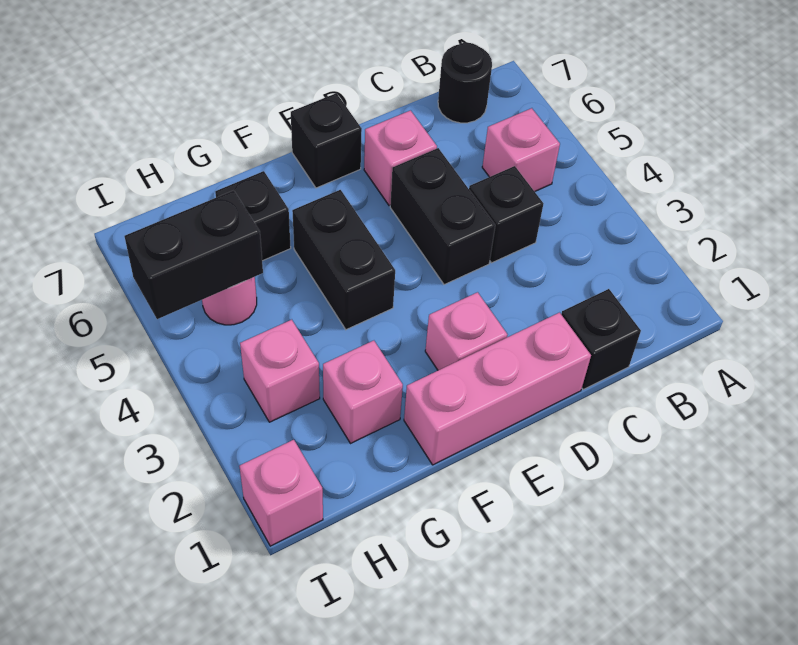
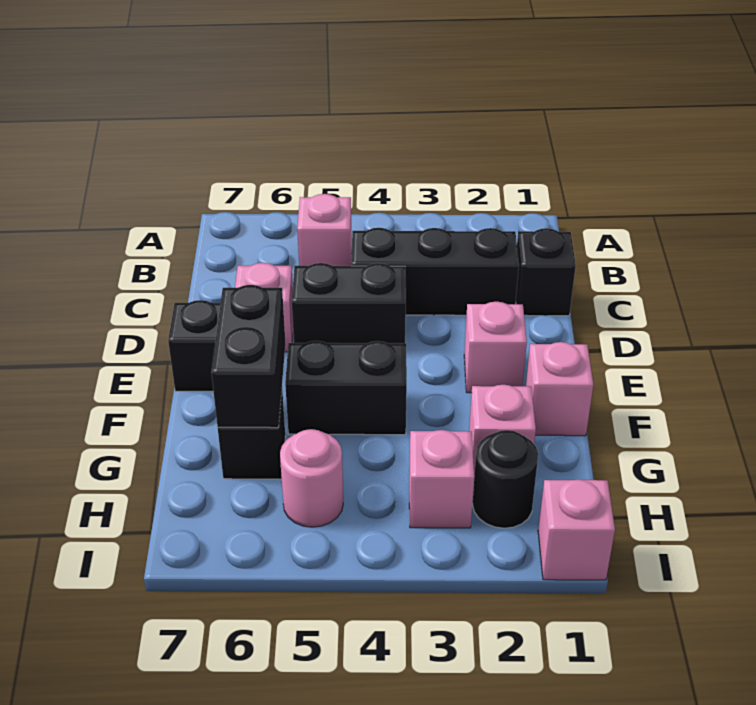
black 1x1 round brick [438,43,492,123] -> black 1x1 round brick moved to [473,430,538,528]
black 1x1 brick [469,166,543,263] -> black 1x3 brick [351,228,519,315]
pink 1x3 brick [404,313,591,465] -> pink 1x1 brick [526,342,593,436]
black 1x2 brick [125,190,263,319] -> black 1x2 brick moved to [211,285,285,428]

